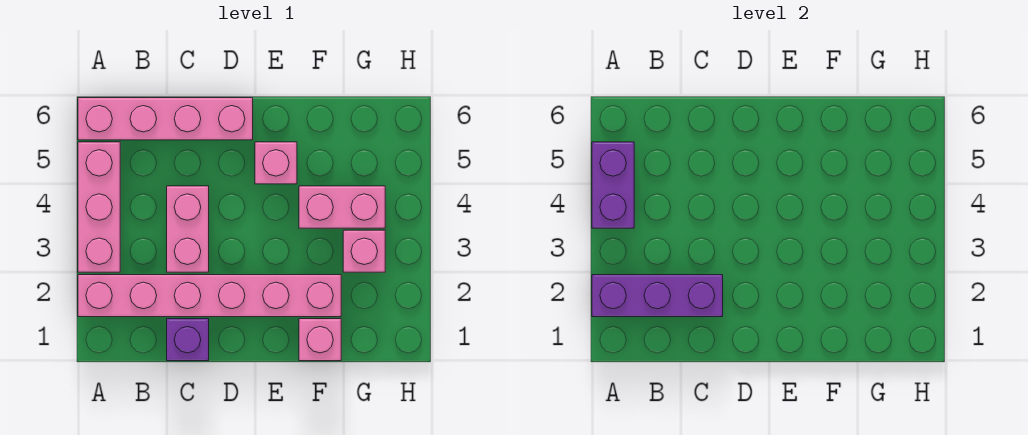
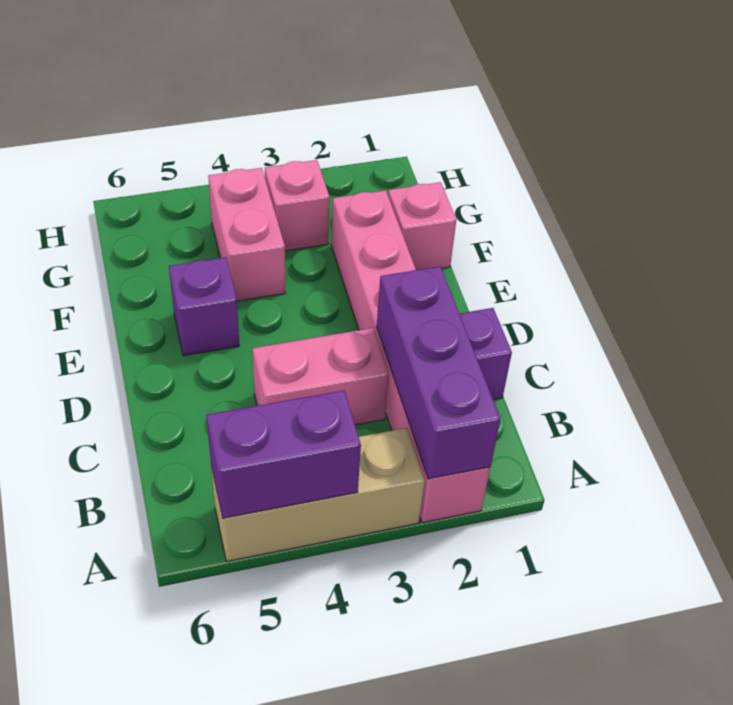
pink 1x3 brick [78,142,120,272] -> tan 1x3 brick [211,428,425,561]
pink 1x4 brick [78,98,253,140] -> none
pink 1x1 brick [255,142,297,184] -> purple 1x1 brick [169,257,239,356]

